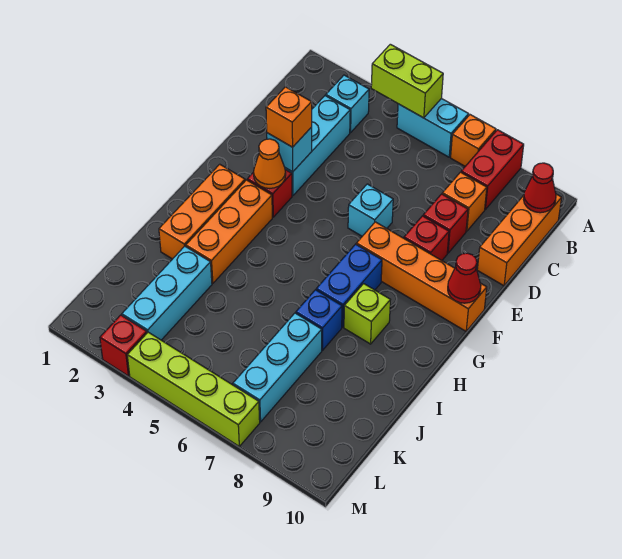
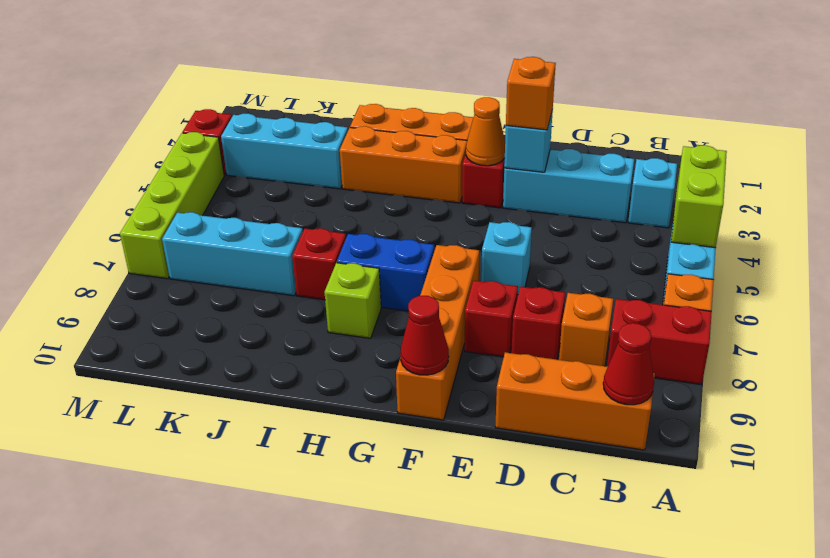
blue 1x1 brick [296,290,342,350] -> red 1x1 brick [292,228,346,300]

